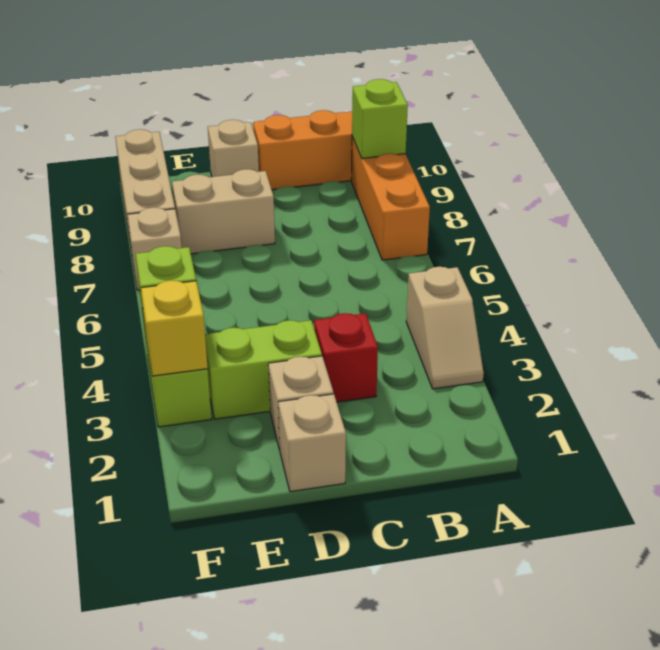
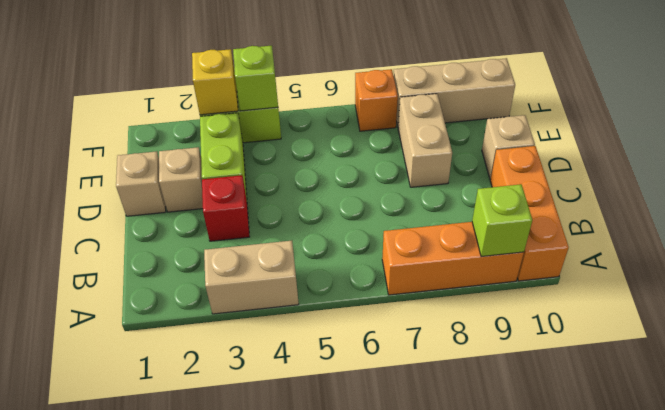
tan 1x2 slope [406,267,484,389] -> tan 1x2 brick [204,241,299,314]
tan 1x1 brick [127,207,182,290] -> orange 1x1 brick [355,69,398,131]

